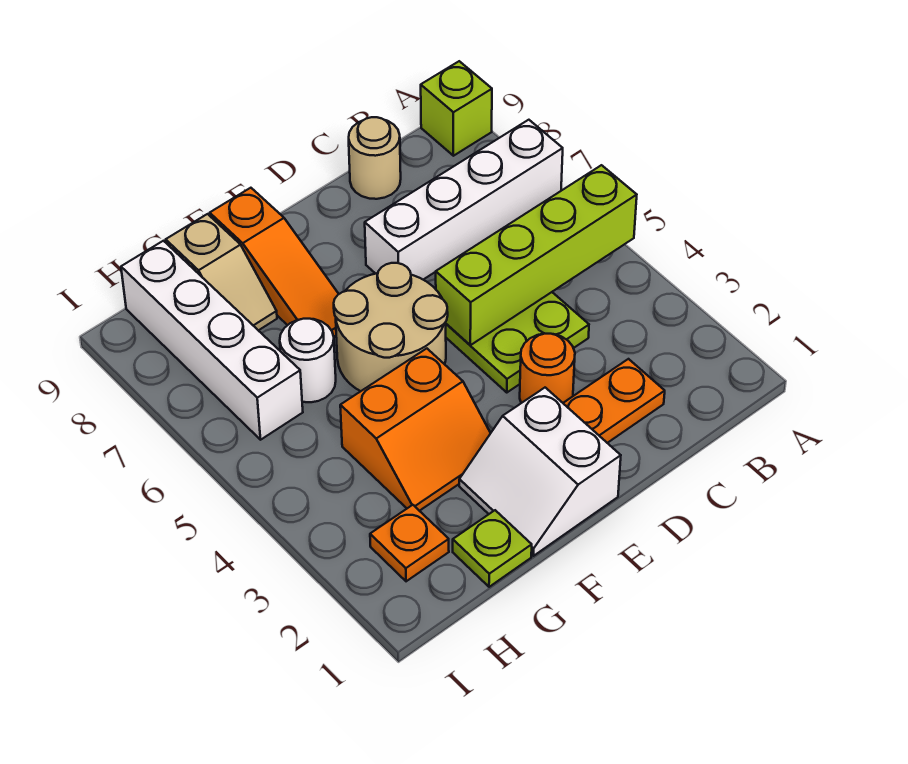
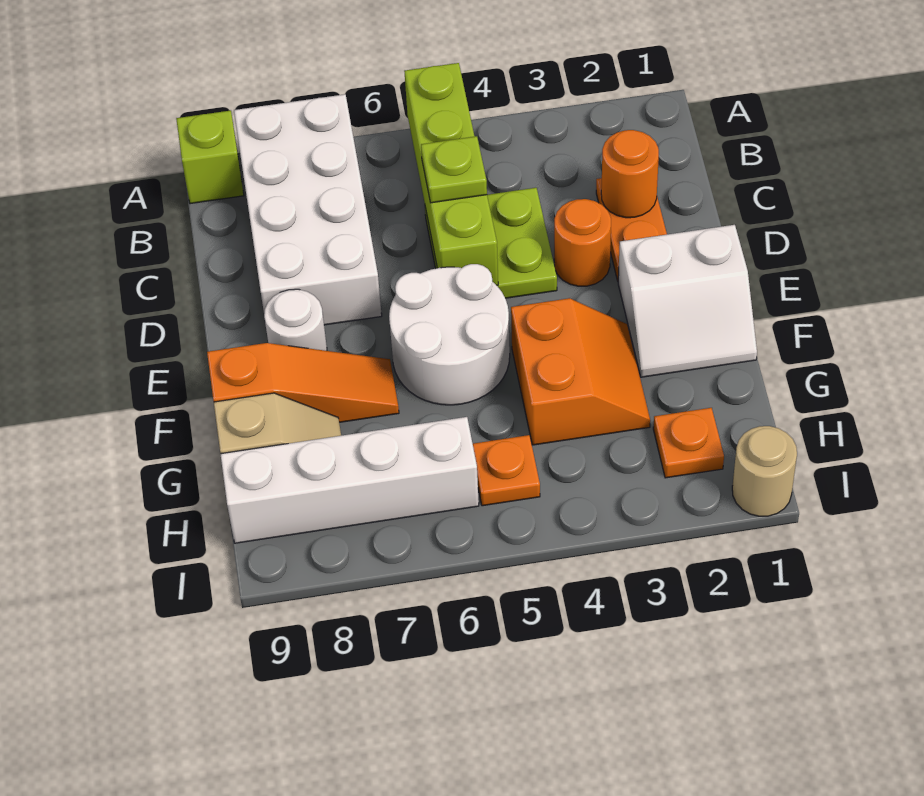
white 1x4 brick [365,120,563,280] -> white 2x4 brick [234,94,382,325]
none -> orange 1x1 round brick [601,130,659,218]
tan 1x1 round brick [349,117,401,199] -> tan 1x1 round brick moved to [732,426,797,516]
tan 2x2 round brick [334,263,448,391] -> white 2x2 round brick [389,264,510,405]
lime 1x1 plate [453,510,532,587] -> lime 1x1 plate moved to [421,136,487,203]
white 1x1 round brick [280,319,336,402] -> white 1x1 round brick moved to [264,289,327,351]
none -> orange 1x1 plate [473,435,540,506]

